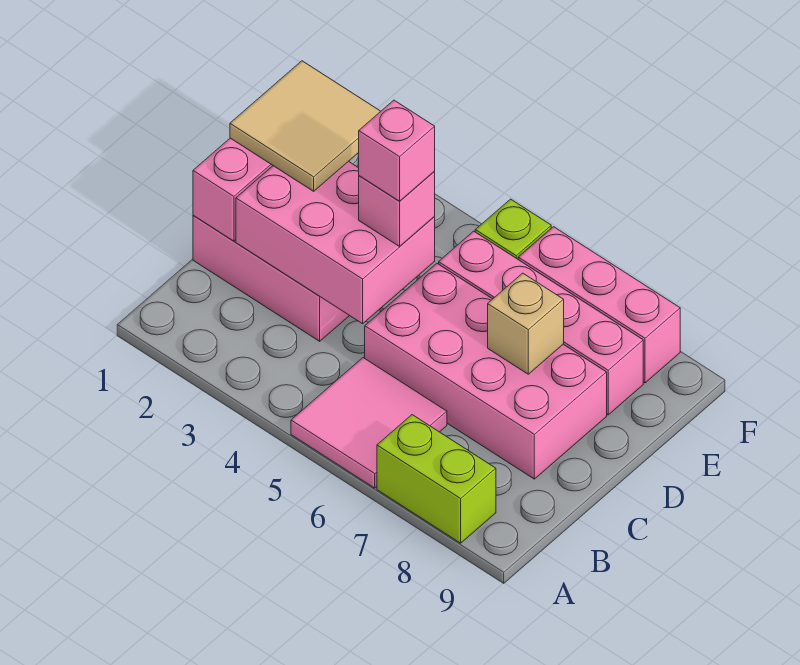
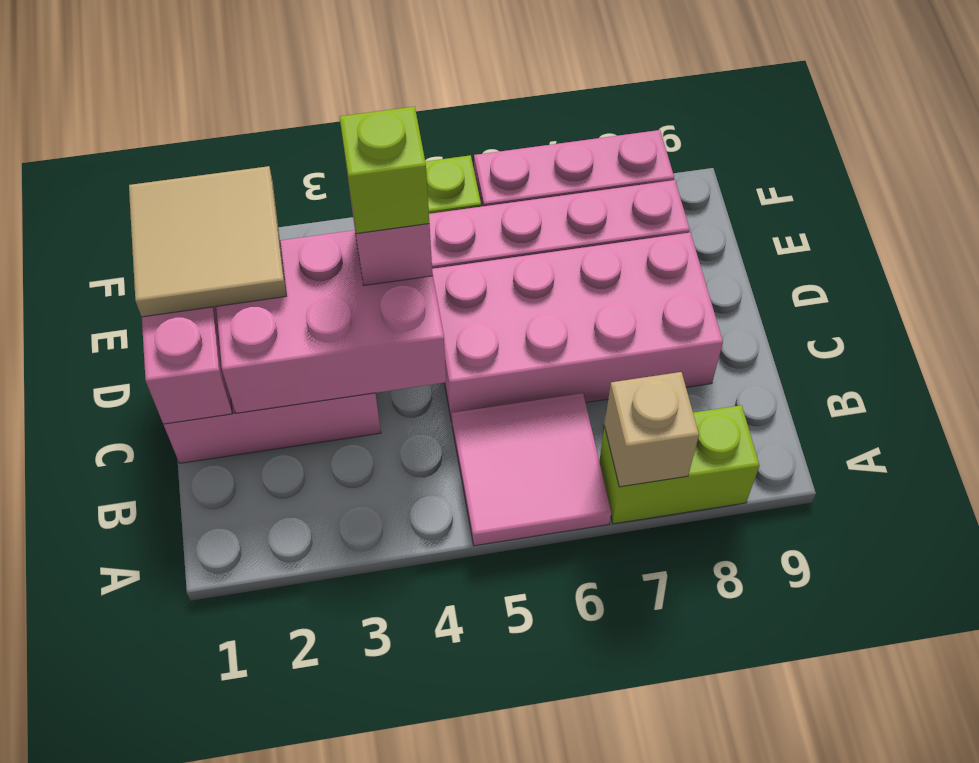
pink 1x1 brick [359,100,435,201] -> lime 1x1 brick [340,107,429,234]
tan 1x1 brick [488,273,564,374] -> tan 1x1 brick moved to [605,372,699,487]

